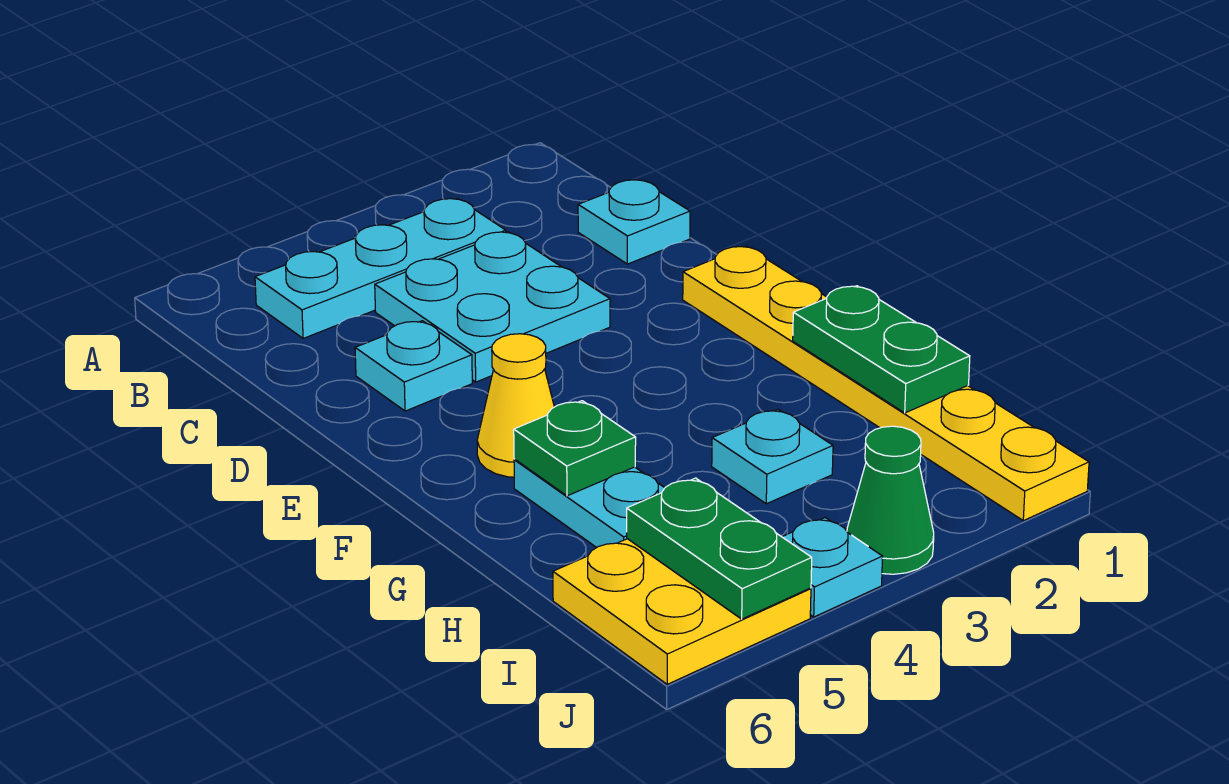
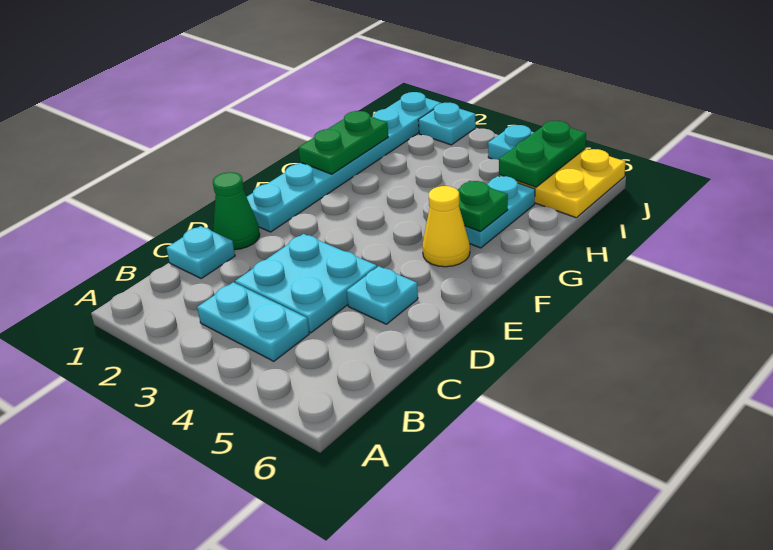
cyan 1x3 plate [255,199,506,338] -> cyan 1x2 plate [197,282,309,361]
yellow 1x6 plate [683,246,1089,521] -> cyan 1x6 plate [247,92,440,232]
cyan 1x1 plate [712,410,833,504] -> cyan 1x1 plate moved to [418,103,476,145]
green 1x1 cone [847,426,934,574] -> green 1x1 cone moved to [213,172,260,250]

